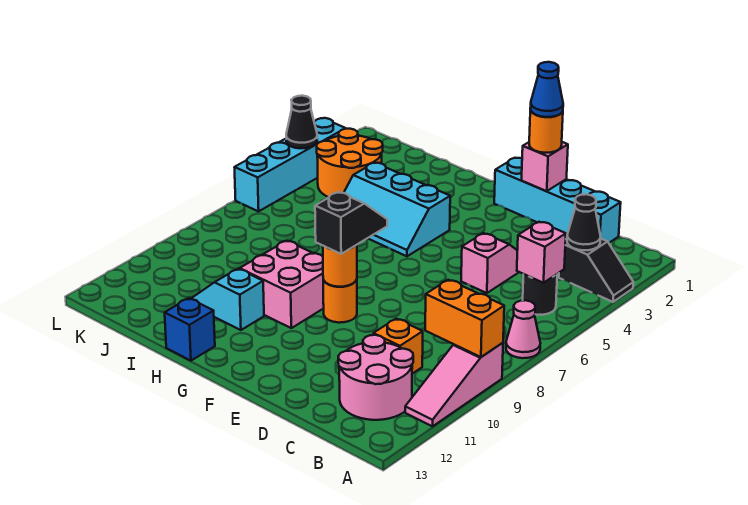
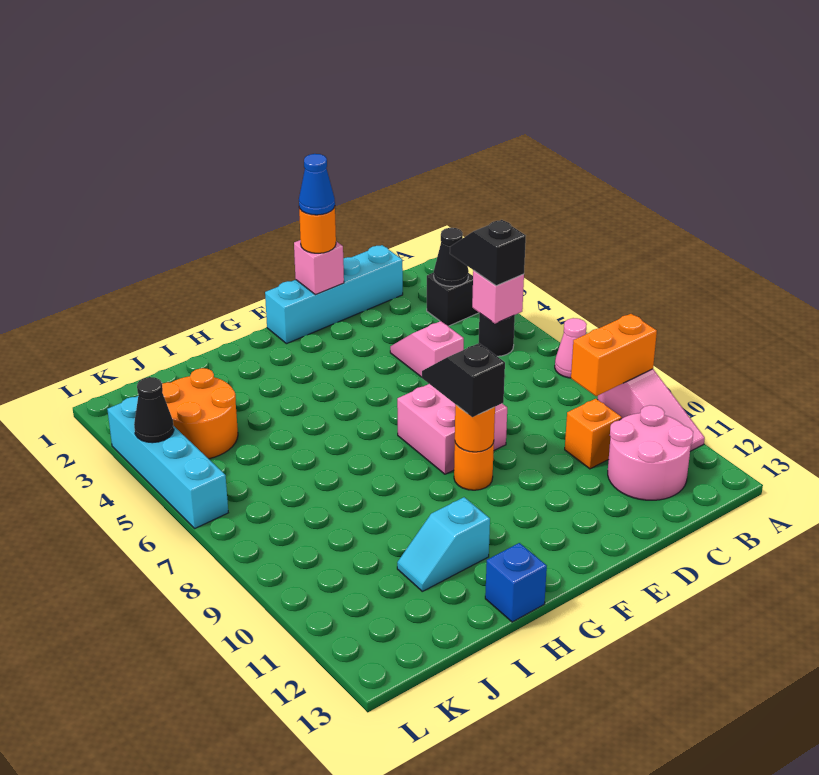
none -> black 1x2 slope [450,220,526,286]
cyan 2x3 slope [344,163,450,256] -> none
pink 2x2 brick [240,241,324,328] -> pink 2x2 brick moved to [397,384,507,474]

